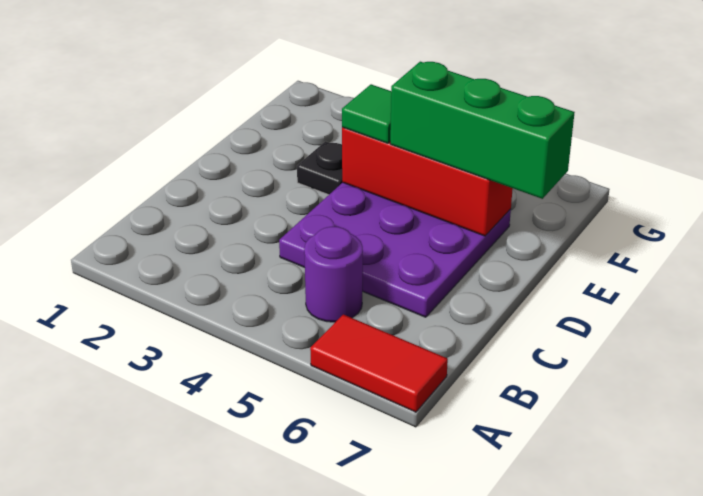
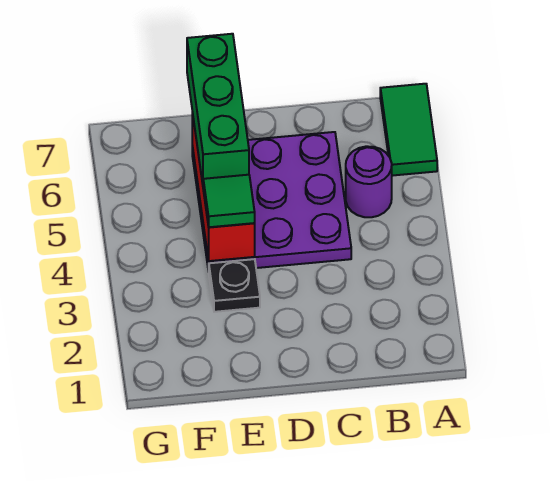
red 1x2 tile [310,314,448,412] -> green 1x2 tile [380,84,437,176]

